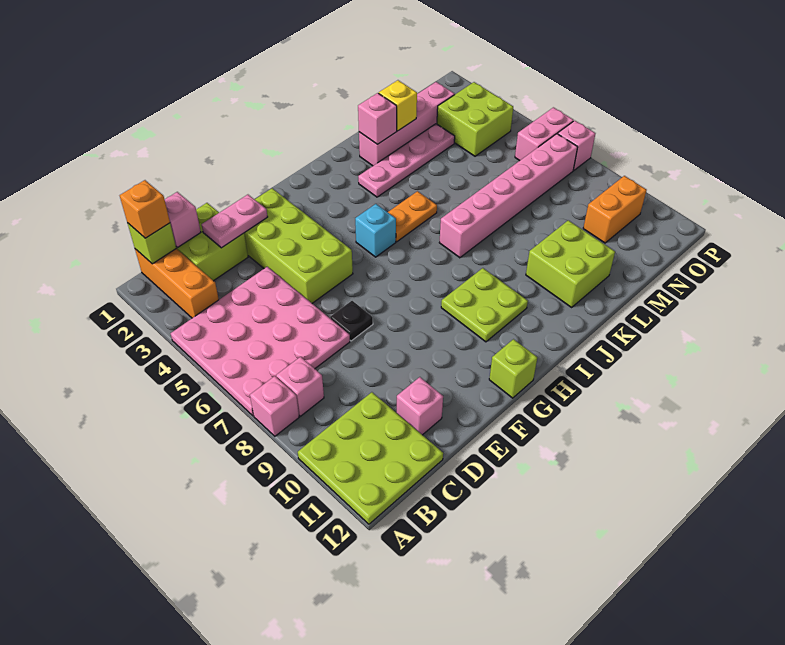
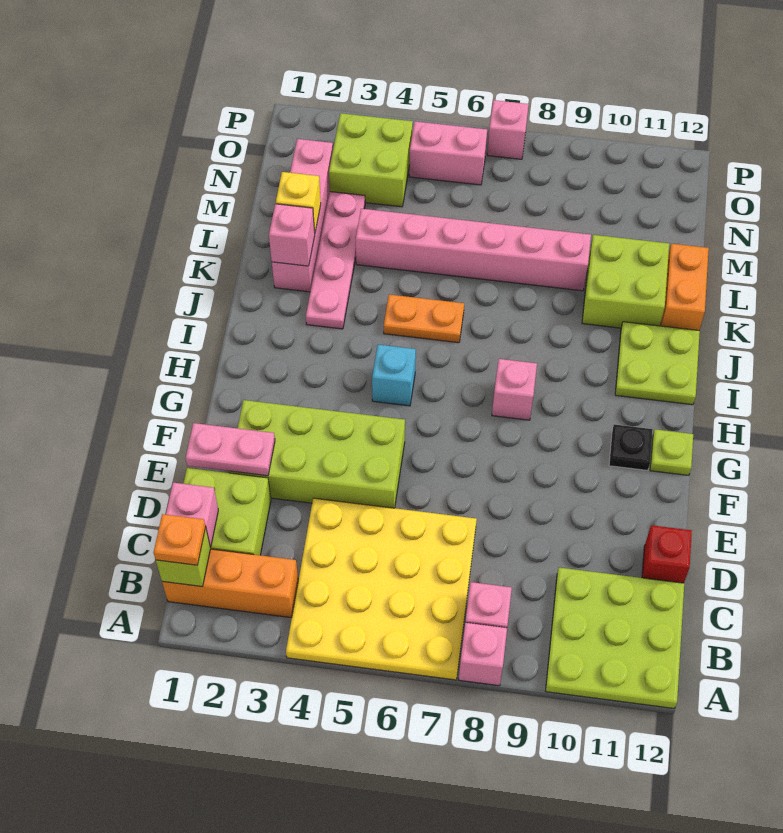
pink 4x4 plate [171,267,350,416] -> yellow 4x4 plate [286,498,477,680]
orange 1x1 brick [120,180,170,238] -> orange 1x1 plate [154,514,206,565]
pink 1x2 plate [202,195,268,248] -> pink 1x2 plate turned to [186,423,275,476]
pink 1x1 brick [397,377,443,435] -> pink 1x1 brick moved to [492,359,537,420]
none -> red 1x1 brick [642,525,692,583]
black 1x1 plate [330,301,373,341] -> black 1x1 plate moved to [609,425,653,470]
lime 1x1 brick [489,339,537,398] -> lime 1x1 plate [650,429,693,475]
lime 2x2 plate [441,268,528,342] -> lime 2x2 plate moved to [615,322,700,405]
orange 1x2 plate [388,191,437,242] -> orange 1x2 plate turned to [384,295,464,343]
pink 1x6 brick [439,134,578,258] -> pink 1x6 brick turned to [356,209,591,291]
orange 1x2 brick [583,176,647,243] -> orange 1x2 brick moved to [661,244,709,330]
pink 1x2 brick [515,107,574,161] -> pink 1x2 brick turned to [409,121,487,185]

